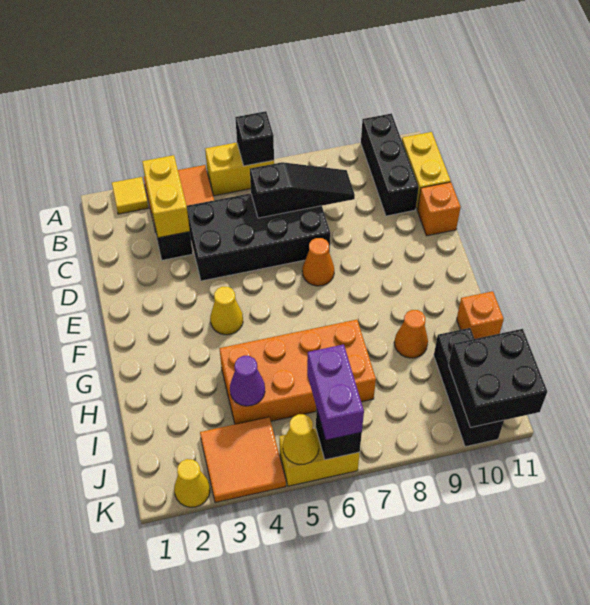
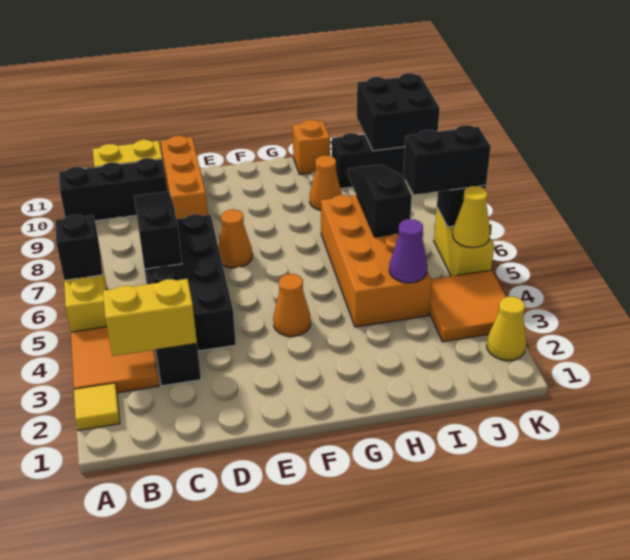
orange 1x1 brick [418,182,461,236] -> orange 1x3 brick [161,136,208,219]
yellow 1x1 cone [210,287,243,335] -> orange 1x1 cone [273,274,311,336]
none -> black 1x3 slope [348,164,412,237]
purple 1x2 brick [307,344,364,440] -> black 1x2 brick [403,125,491,195]

